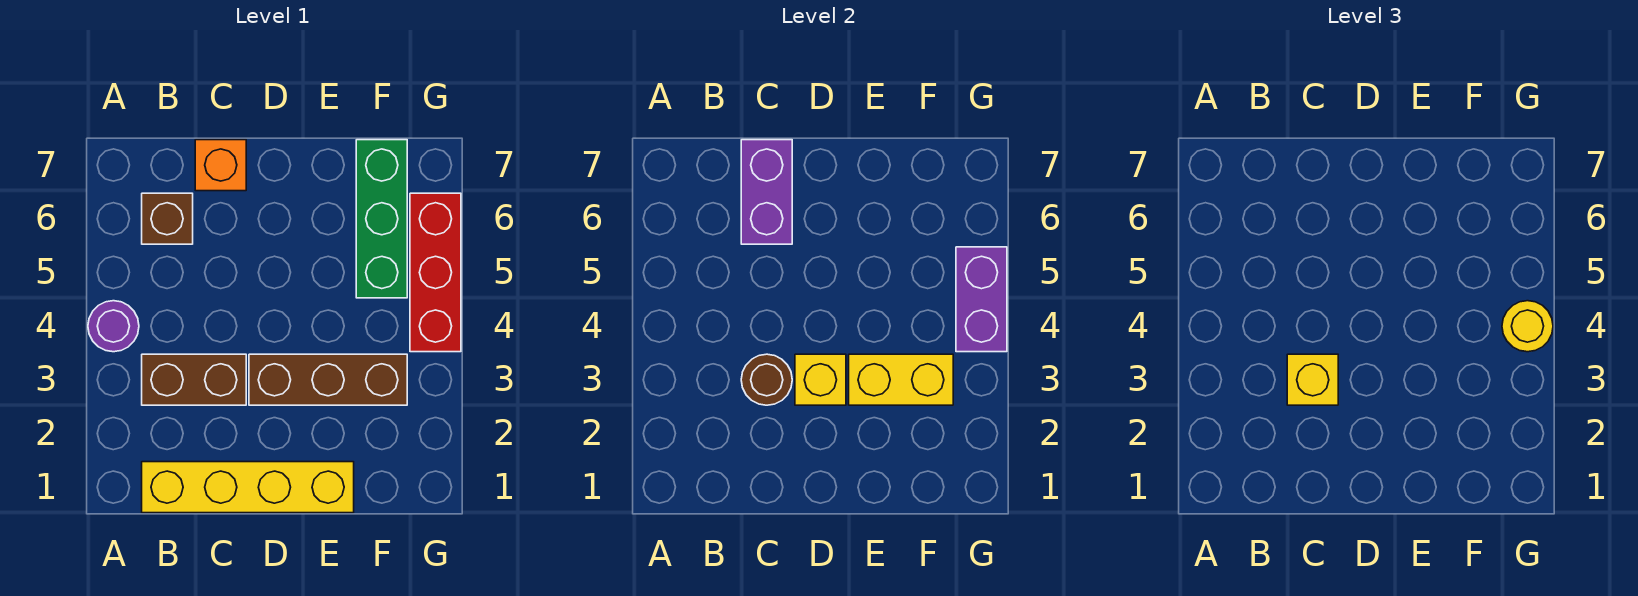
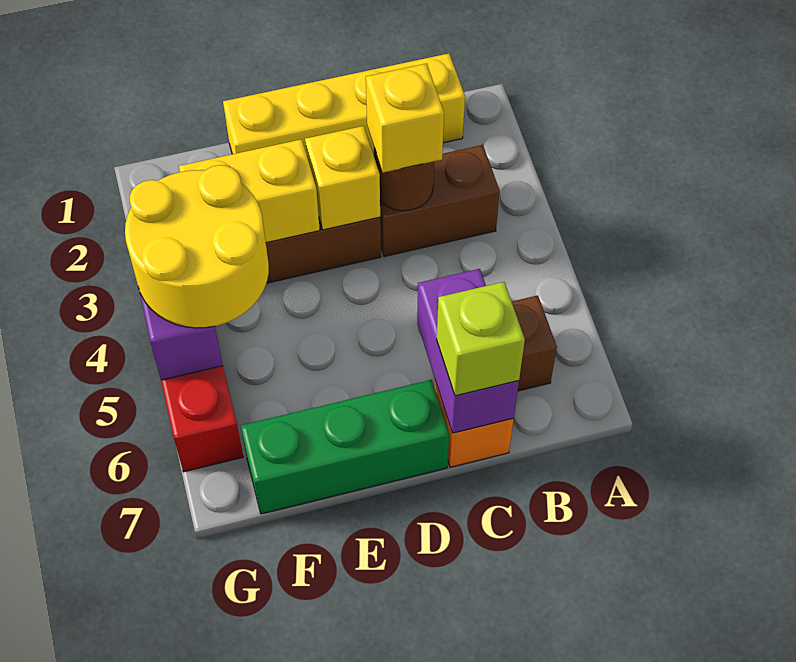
purple 1x1 round brick [88,301,139,352] -> none
none -> lime 1x1 brick [437,282,525,396]
green 1x3 brick [356,140,407,298] -> green 1x3 brick turned to [241,380,449,514]
yellow 1x1 round brick [1502,301,1553,352] -> yellow 2x2 round brick [125,165,269,328]

